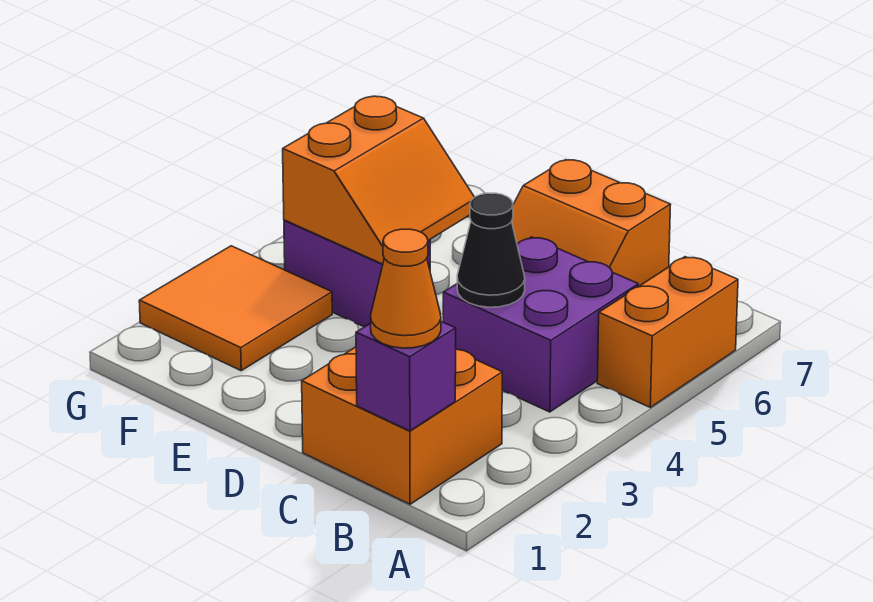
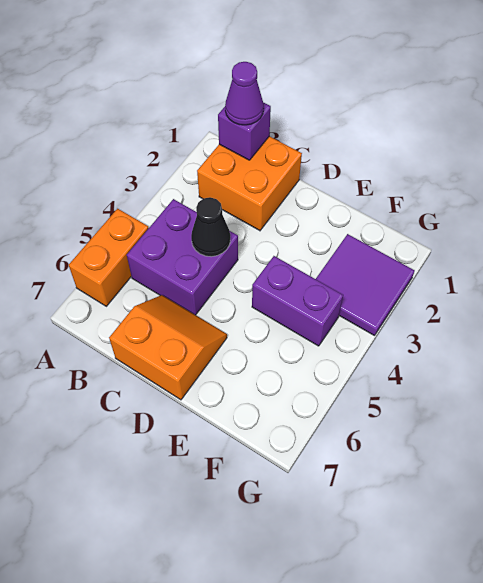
orange 1x1 cone [371,229,441,348] -> purple 1x1 cone [225,62,264,125]
orange 2x2 slope [283,96,474,264] -> none
orange 2x2 tile [139,246,332,371] -> purple 2x2 tile [316,234,415,336]

